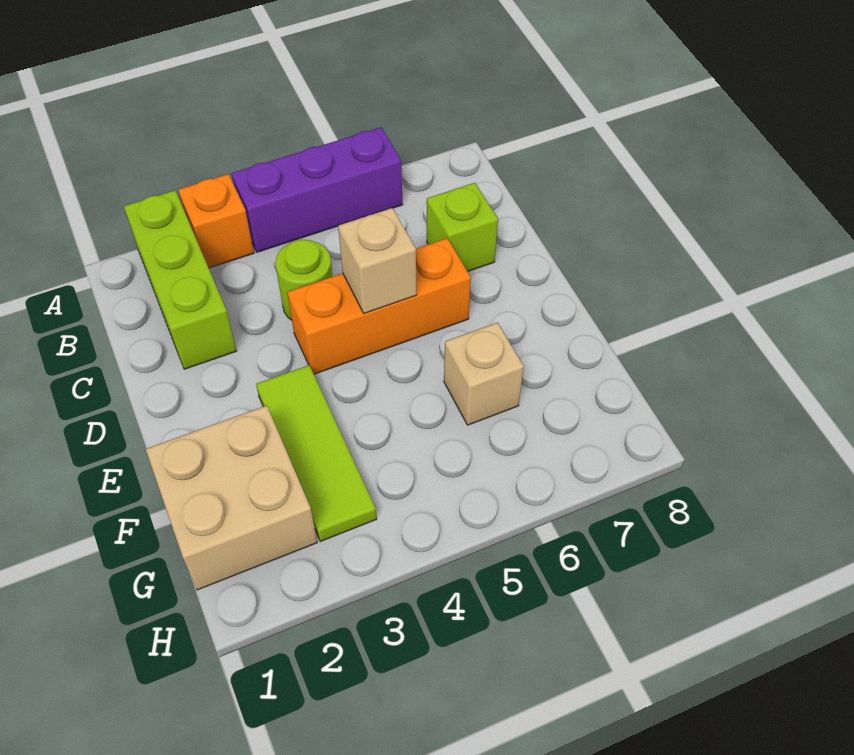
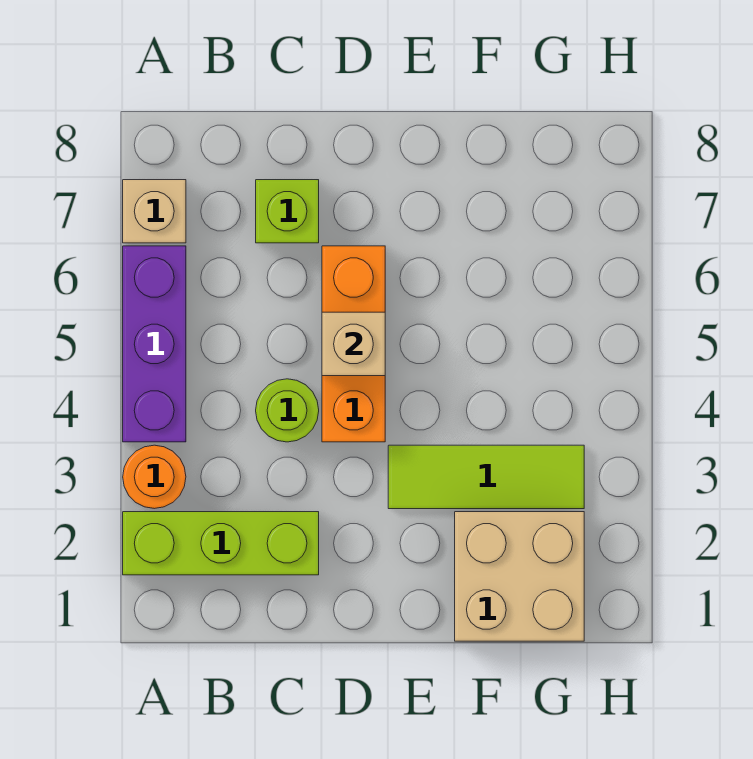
orange 1x1 brick [178,174,254,268] -> orange 1x1 round brick [123,445,186,509]
tan 1x1 brick [444,323,524,425] -> tan 1x1 brick moved to [123,180,186,243]

